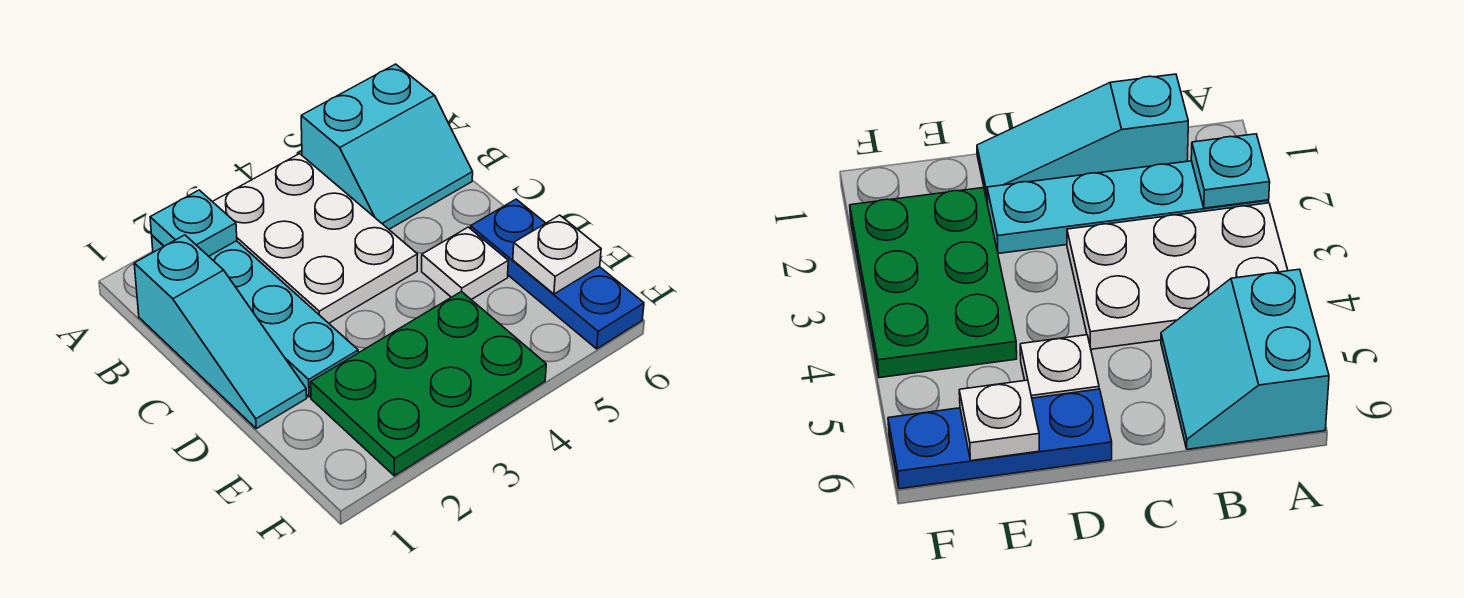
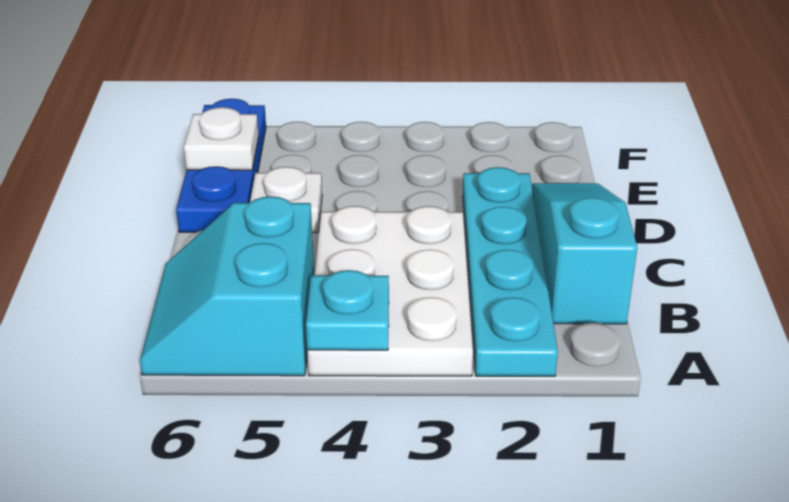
cyan 1x1 plate [150,190,237,256] -> cyan 1x1 plate moved to [306,270,389,350]
cyan 2x2 slope [301,64,473,229] -> cyan 2x2 slope turned to [140,196,314,376]
green 2x3 plate [311,291,546,476] -> none

